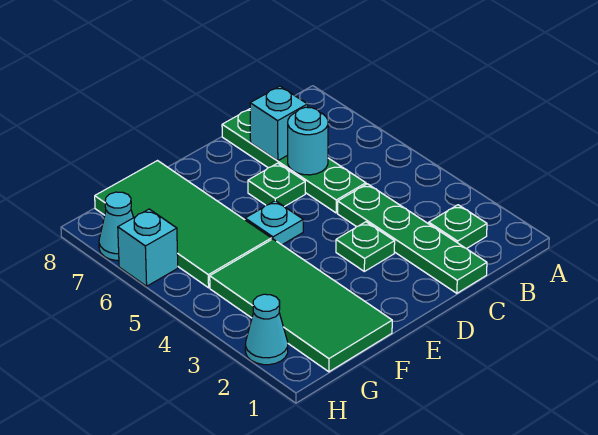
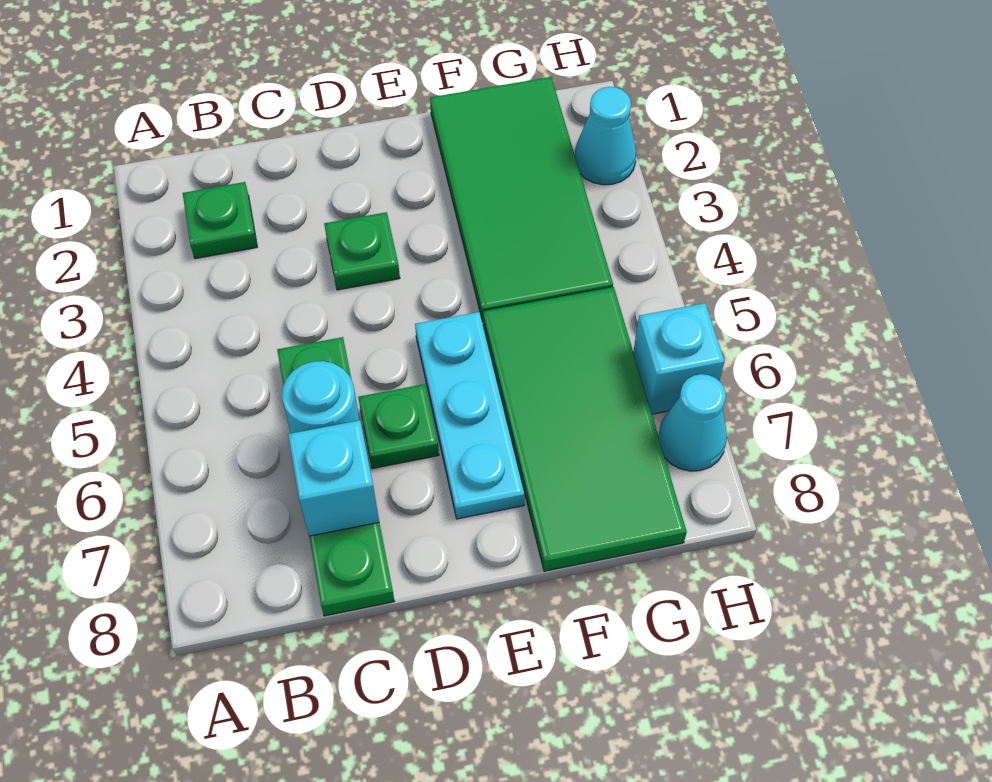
green 1x4 plate [338,184,487,293] -> none
cyan 1x1 plate [245,201,303,245] -> cyan 1x3 plate [415,312,525,519]

